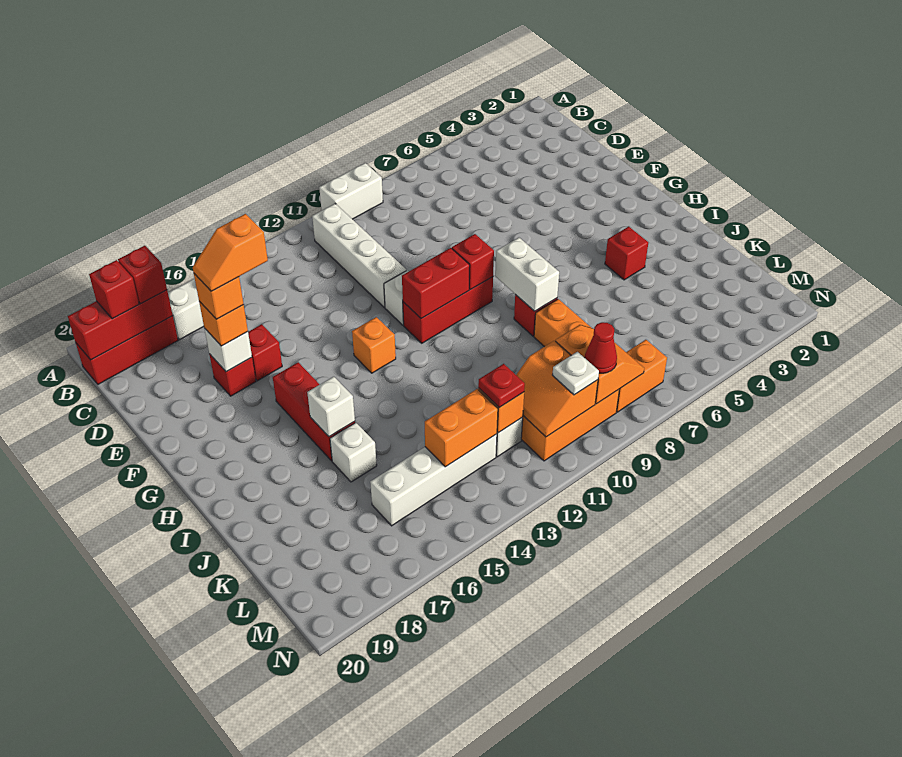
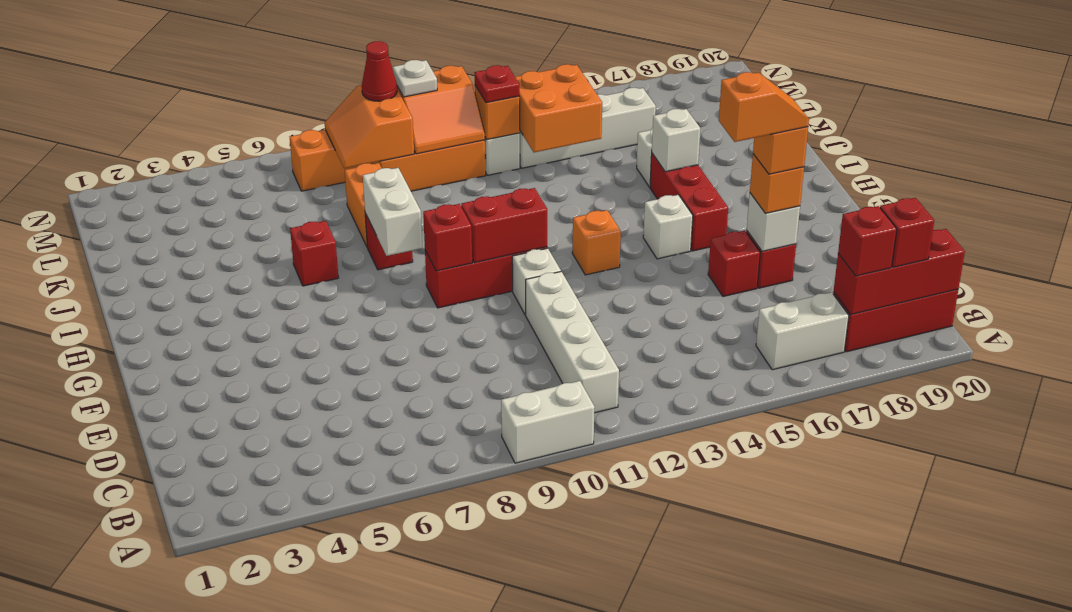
none -> white 1x1 brick [643,195,693,259]
red 1x1 brick [605,227,648,280] -> red 1x1 brick moved to [290,221,339,286]
orange 2x2 slope [516,341,598,437] -> orange 2x2 slope turned to [397,66,485,154]
orange 1x2 brick [425,389,498,467] -> orange 2x2 brick [515,64,602,152]

